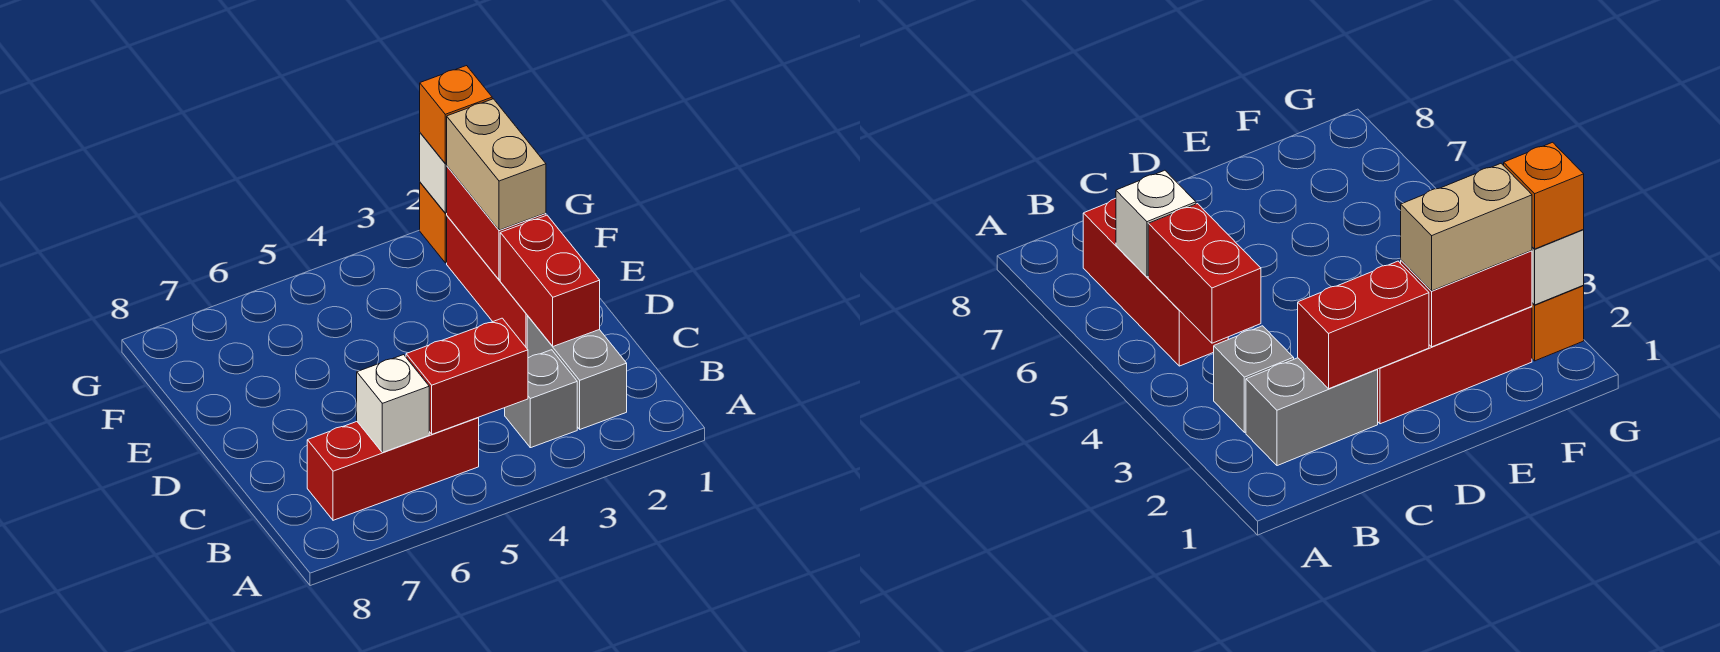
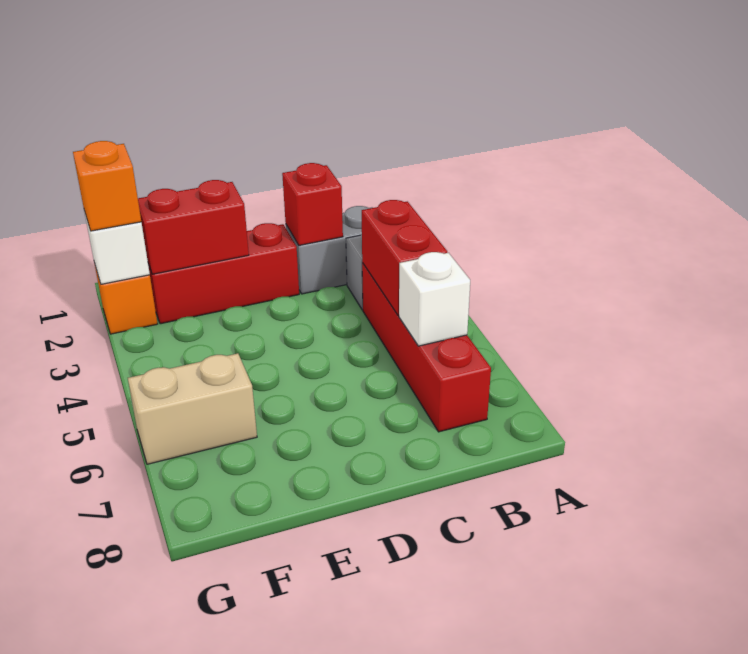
red 1x3 brick [307,418,479,520] -> red 1x4 brick [362,263,491,432]
red 1x2 brick [500,215,600,346] -> red 1x1 brick [282,163,343,245]
tan 1x2 brick [446,99,546,230] -> tan 1x2 brick moved to [128,353,257,464]

